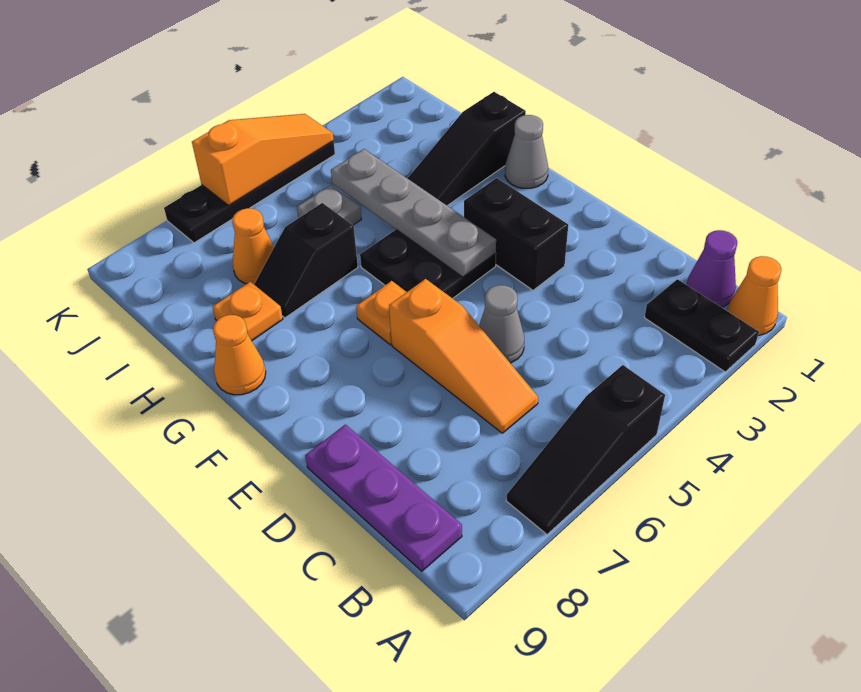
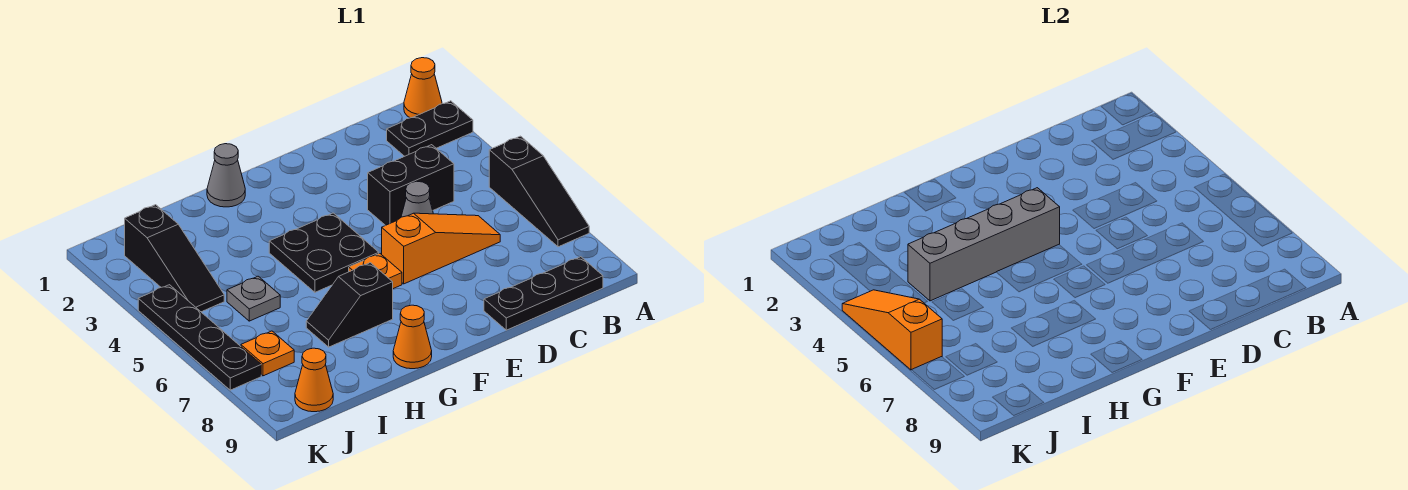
purple 1x1 cone [687,230,737,307] -> none
purple 1x3 plate [305,425,462,571] -> black 1x3 plate [484,257,603,330]
black 1x2 brick [464,178,568,290] -> black 1x2 brick moved to [368,145,454,226]
grey 1x4 plate [331,149,496,277] -> grey 1x4 brick [908,188,1060,301]
black 1x3 slope [408,92,526,206] -> black 1x3 slope moved to [125,205,224,312]
black 1x2 slope [254,203,358,318] -> black 1x2 slope turned to [306,263,393,347]
orange 1x1 plate [212,282,283,340] -> orange 1x1 plate moved to [241,331,294,376]
orange 1x1 cone [232,208,274,284] -> orange 1x1 cone moved to [295,348,333,412]

